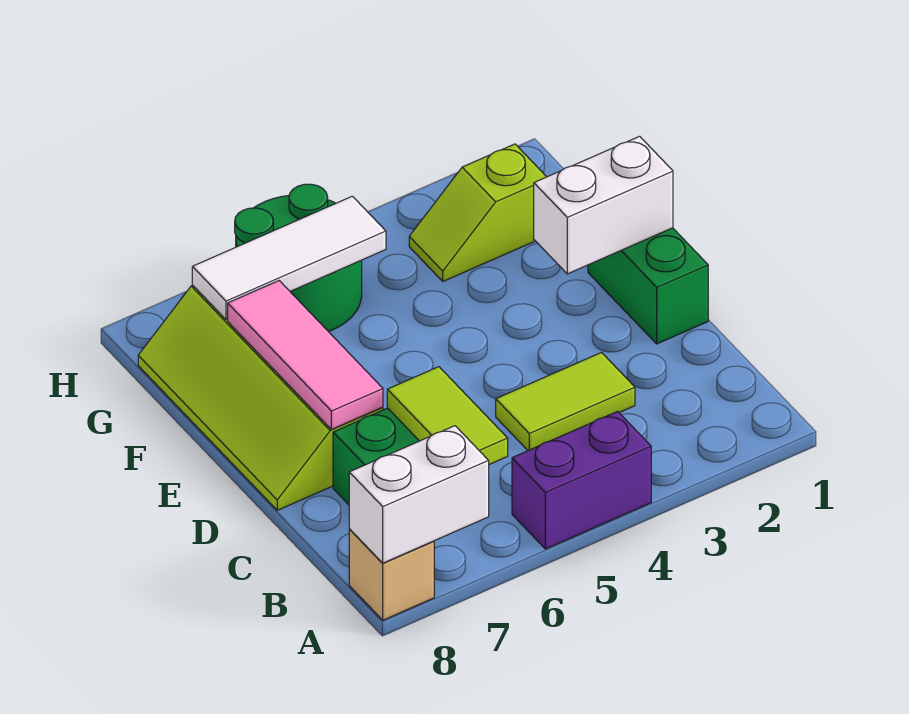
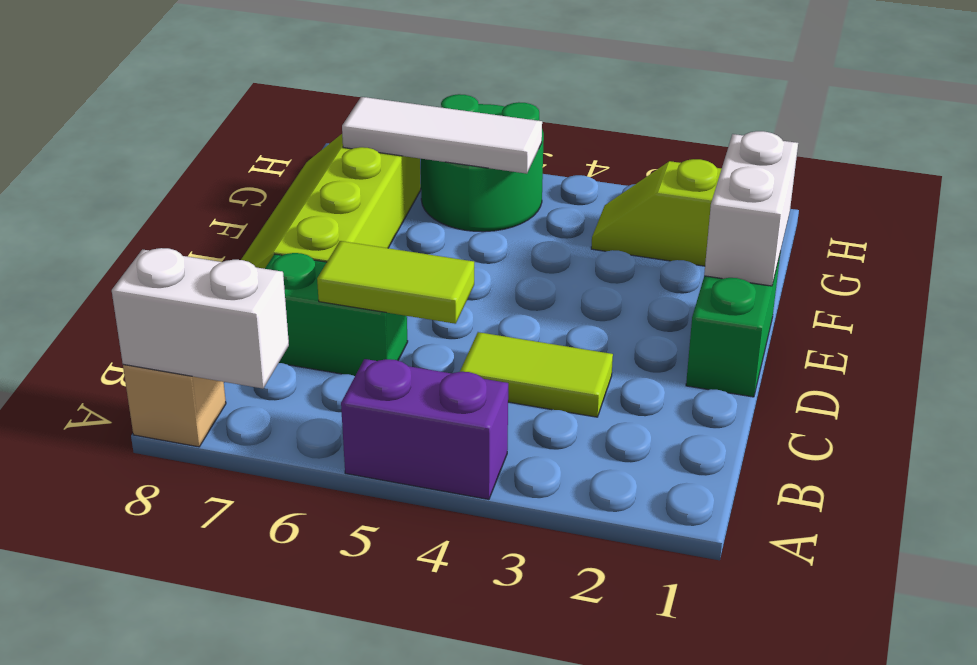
lime 1x2 tile [387,367,508,464] -> lime 1x2 tile turned to [317,241,474,324]
pink 1x3 tile [228,281,383,429] -> none
white 1x2 brick [534,136,673,274] -> white 1x2 brick turned to [704,131,798,286]

